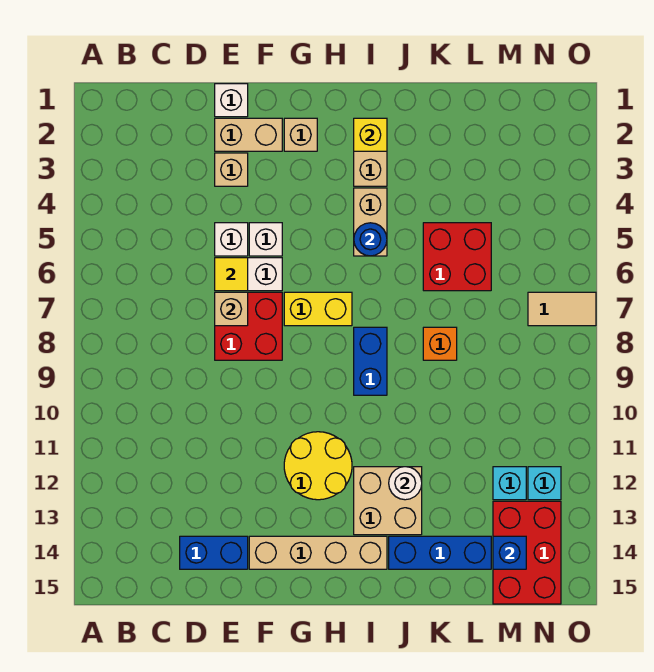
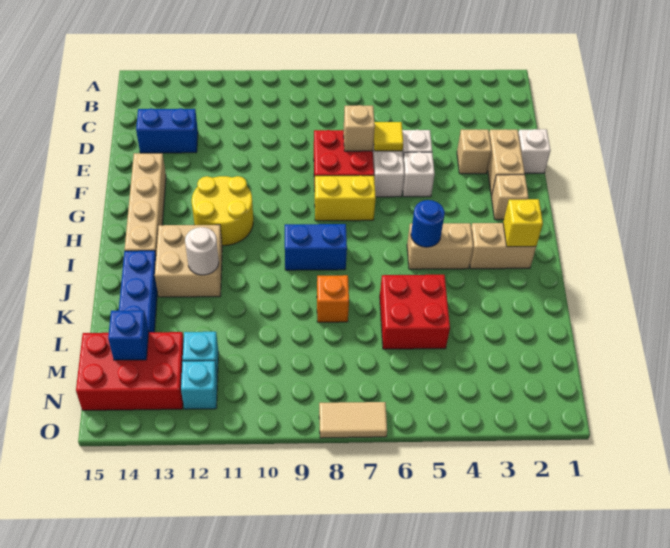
blue 1x2 brick [180,536,248,569] -> blue 1x2 brick turned to [136,108,198,153]
yellow 1x2 brick [284,292,352,326] -> yellow 1x2 brick turned to [315,176,376,221]
tan 1x2 tile [528,292,596,326] -> tan 1x2 tile turned to [319,402,387,438]

